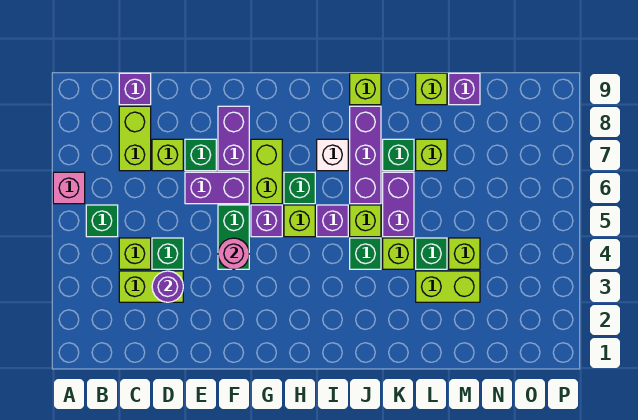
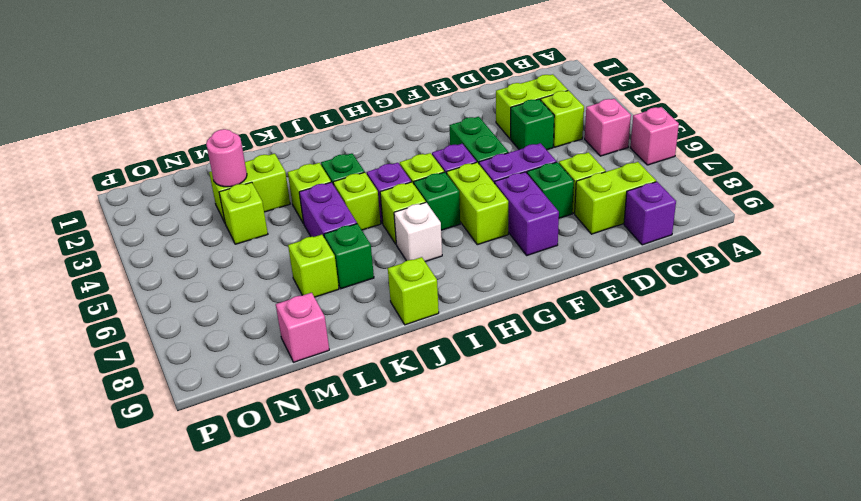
green 1x1 brick [86,205,118,237] -> pink 1x1 brick [585,99,631,156]
lime 1x2 brick [119,106,151,171] -> lime 1x2 brick turned to [575,162,656,234]
purple 1x1 round brick [152,271,183,302] -> none
pink 1x1 round brick [218,238,249,269] -> pink 1x1 round brick moved to [206,129,247,187]
purple 1x3 brick [350,106,381,204] -> none
green 1x1 brick [416,238,447,269] -> none
lime 1x1 brick [416,73,447,105] -> lime 1x1 brick moved to [380,182,426,244]
purple 1x1 brick [449,73,480,105] -> pink 1x1 brick [276,293,329,362]

